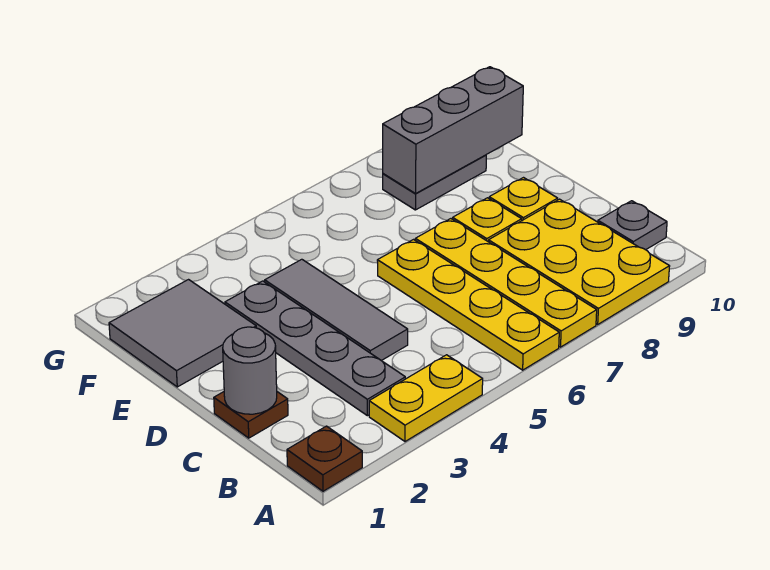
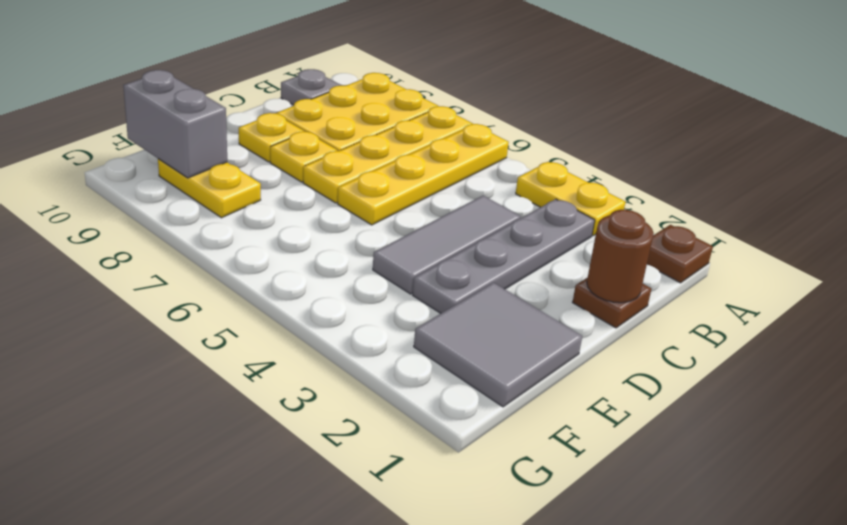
grey 1x1 round brick [223,327,277,414] -> brown 1x1 round brick [587,210,654,303]
grey 1x2 plate [383,155,486,210] -> yellow 1x2 plate [158,159,261,218]
grey 1x3 brick [383,67,523,193] -> grey 1x2 brick [123,70,227,178]

